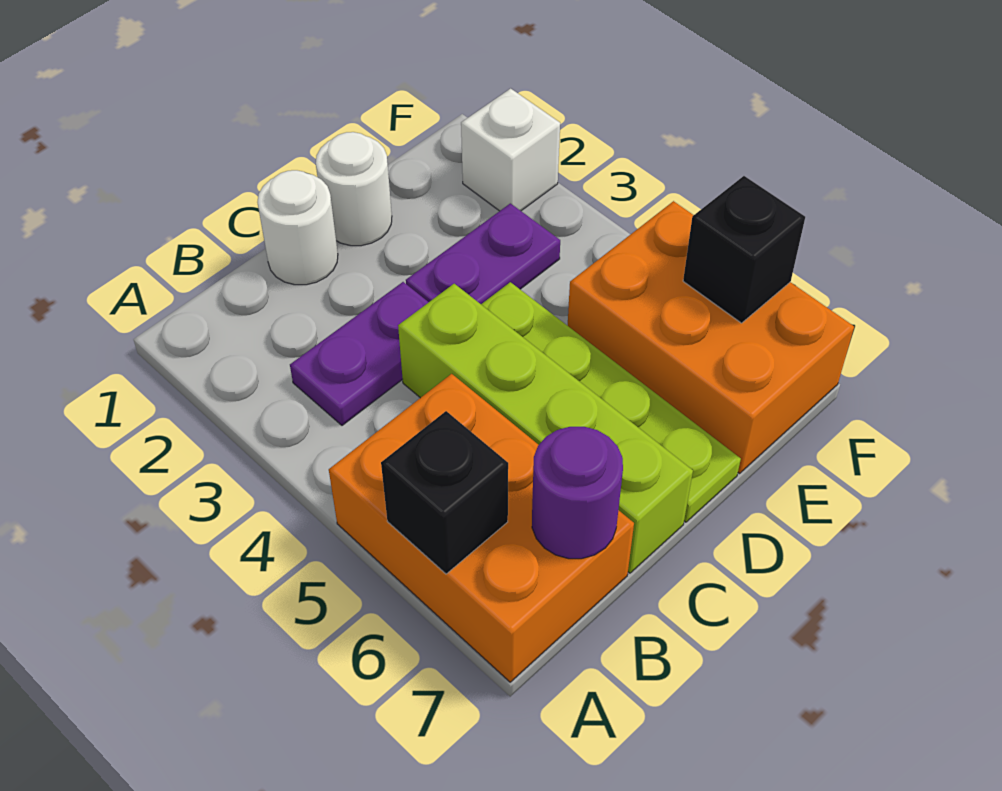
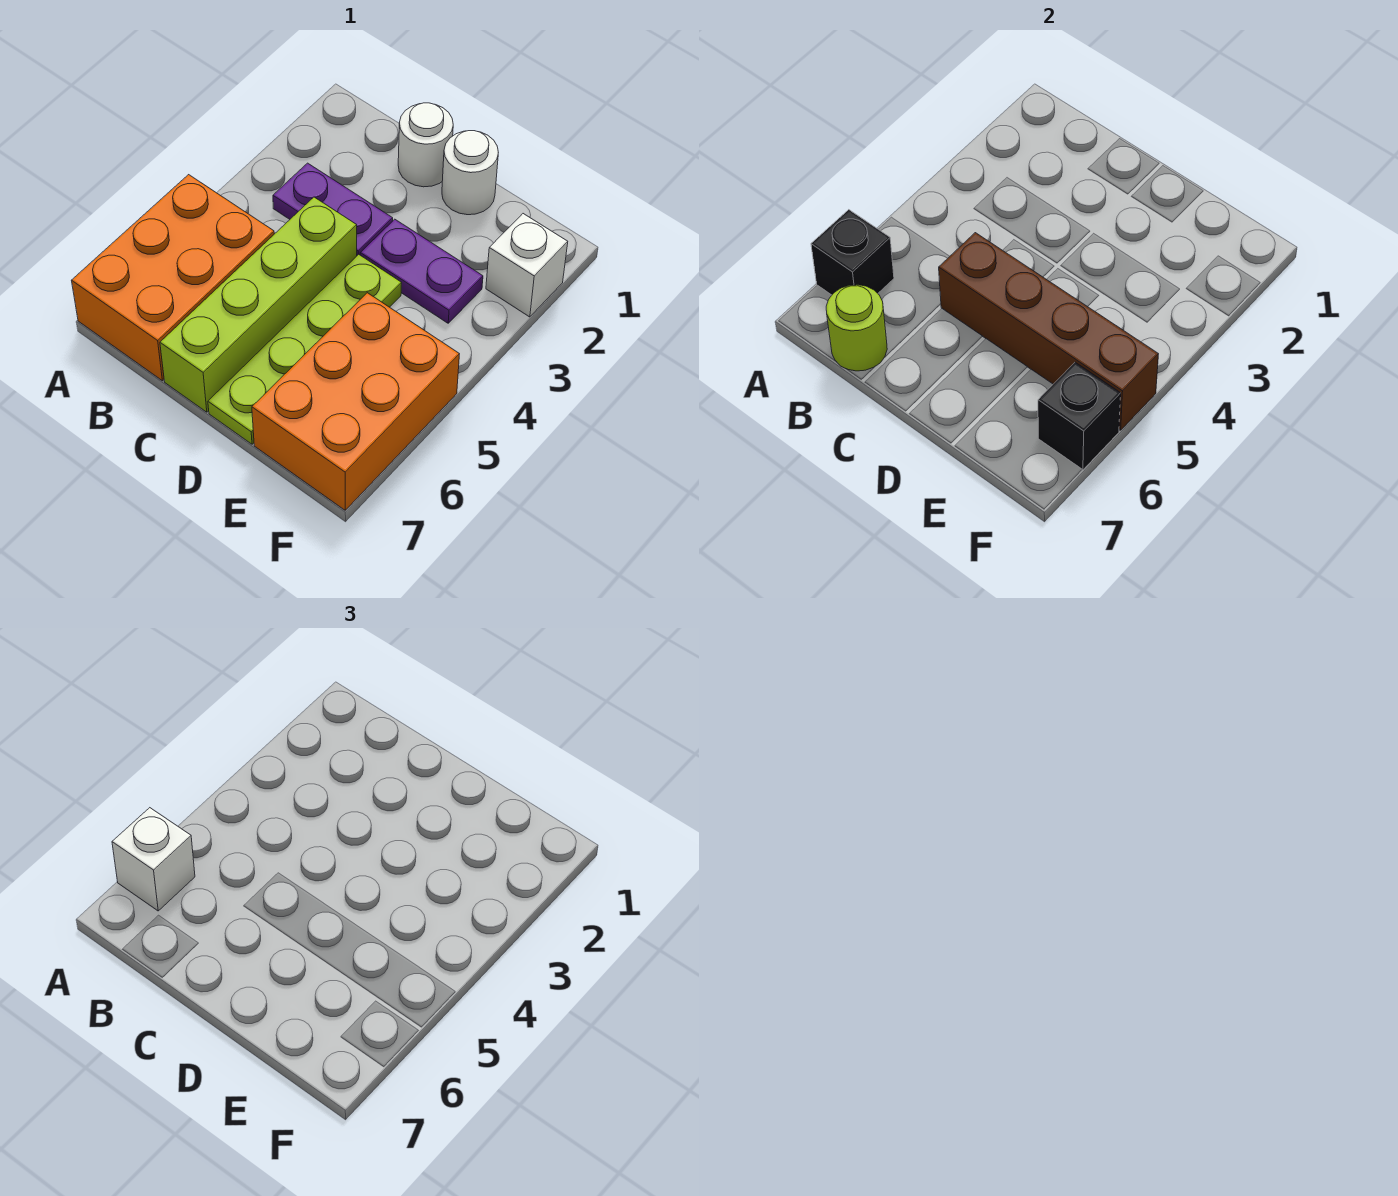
none -> white 1x1 brick [112,808,195,911]
purple 1x1 round brick [532,427,623,559] -> lime 1x1 round brick [826,285,887,371]
none -> brown 1x4 brick [939,233,1158,430]

